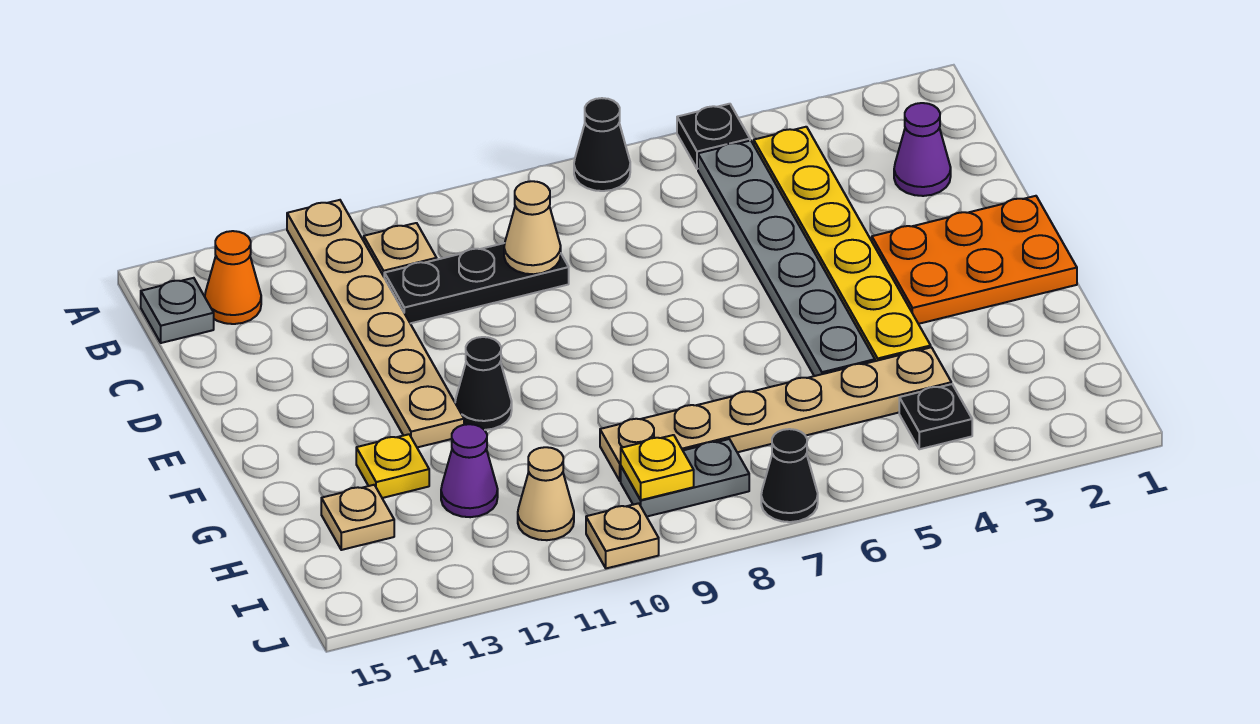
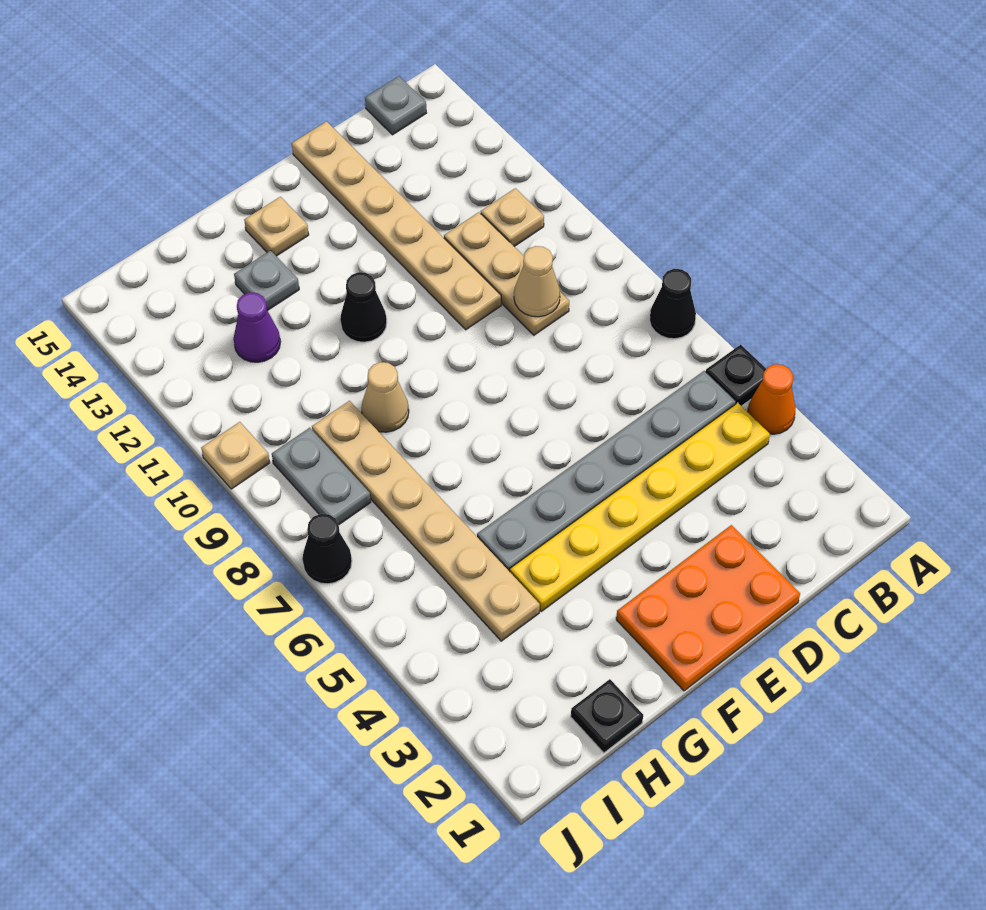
tan 1x6 plate [287,200,464,447] -> tan 1x6 plate turned to [292,121,501,330]
orange 1x1 cone [205,231,261,324] -> orange 1x1 cone moved to [748,364,795,434]
purple 1x1 cone [894,103,951,196] -> none
black 1x3 plate [384,243,569,323] -> tan 1x3 plate [444,212,569,335]
orange 2x3 plate [872,196,1077,324] -> orange 2x3 plate turned to [616,525,800,691]
yellow 1x1 plate [356,434,429,498] -> grey 1x1 plate [234,250,299,311]
tan 1x1 plate [321,485,394,550] -> tan 1x1 plate moved to [244,197,309,256]
black 1x1 plate [899,384,972,449] -> black 1x1 plate moved to [571,679,643,753]
yellow 1x1 plate [621,435,694,500] -> none
tan 1x1 cone [518,447,574,540] -> tan 1x1 cone moved to [361,362,409,432]

